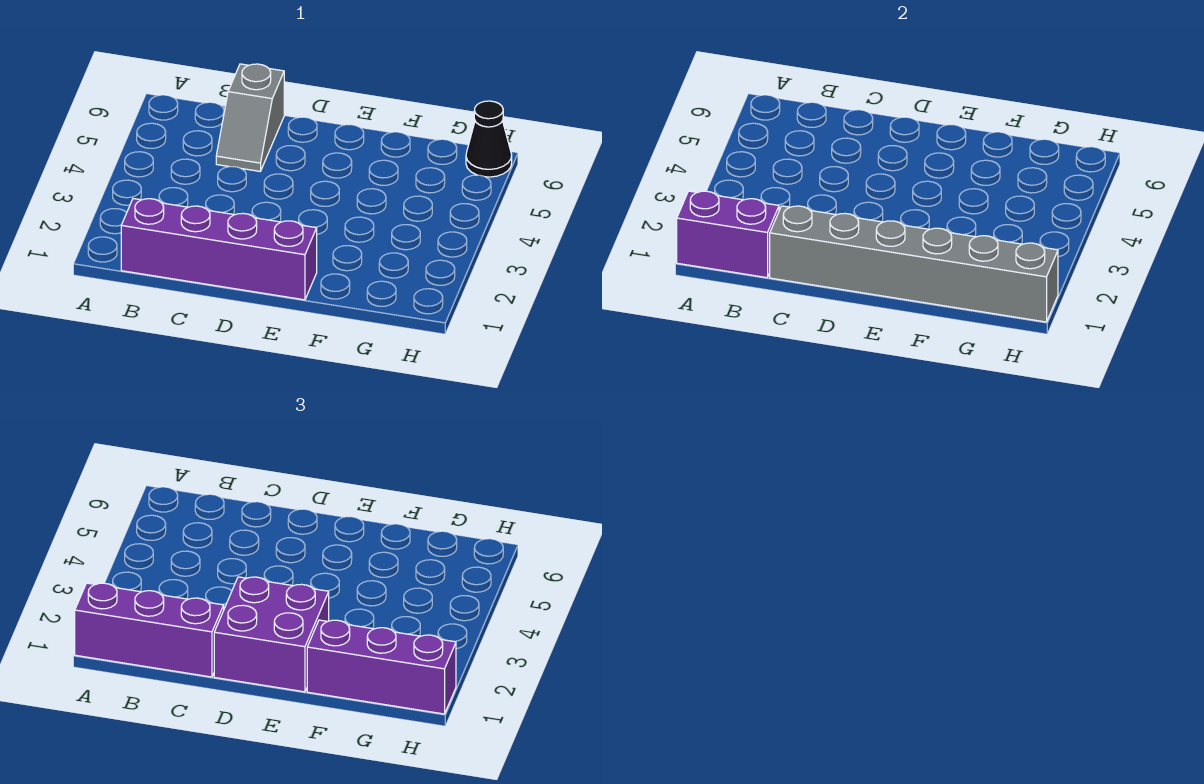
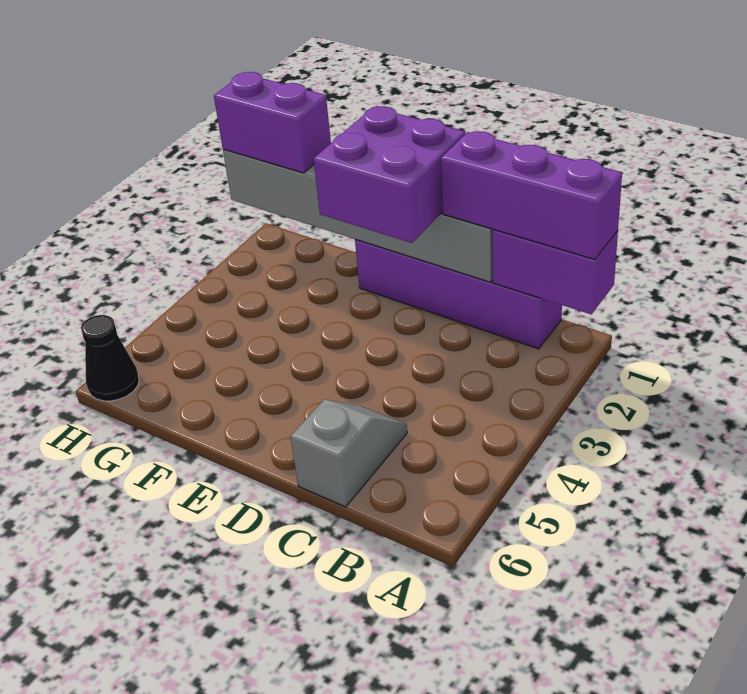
purple 1x3 brick [307,620,456,714] -> purple 1x2 brick [214,72,331,173]

